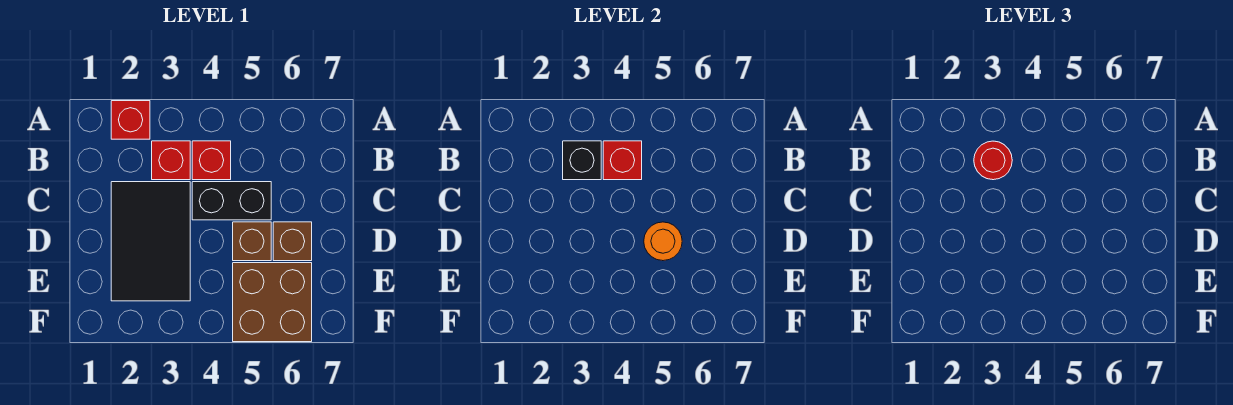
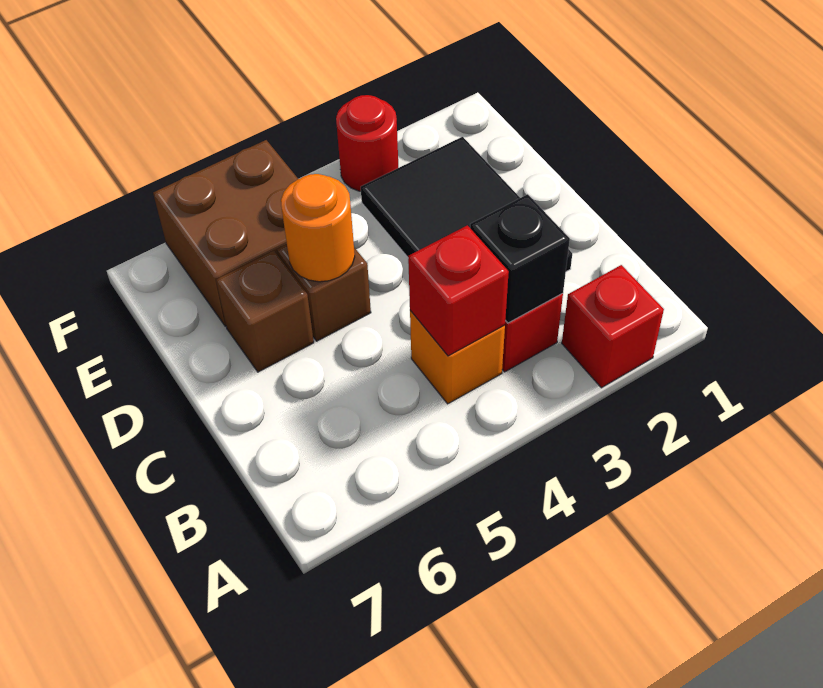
red 1x1 round brick [974,141,1012,180] -> red 1x1 round brick moved to [336,95,398,191]
red 1x1 brick [192,141,231,180] -> orange 1x1 brick [410,310,505,404]
black 1x2 brick [192,182,271,220] -> none

